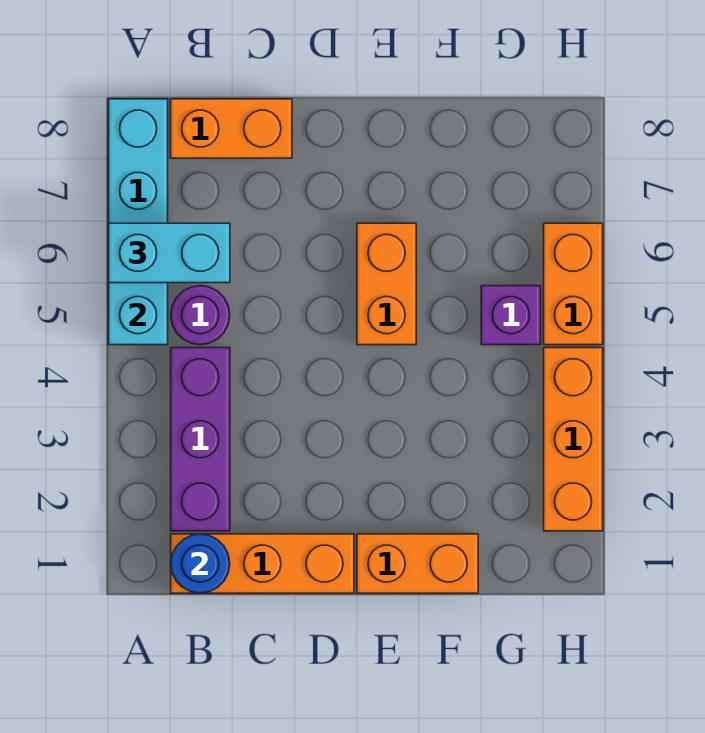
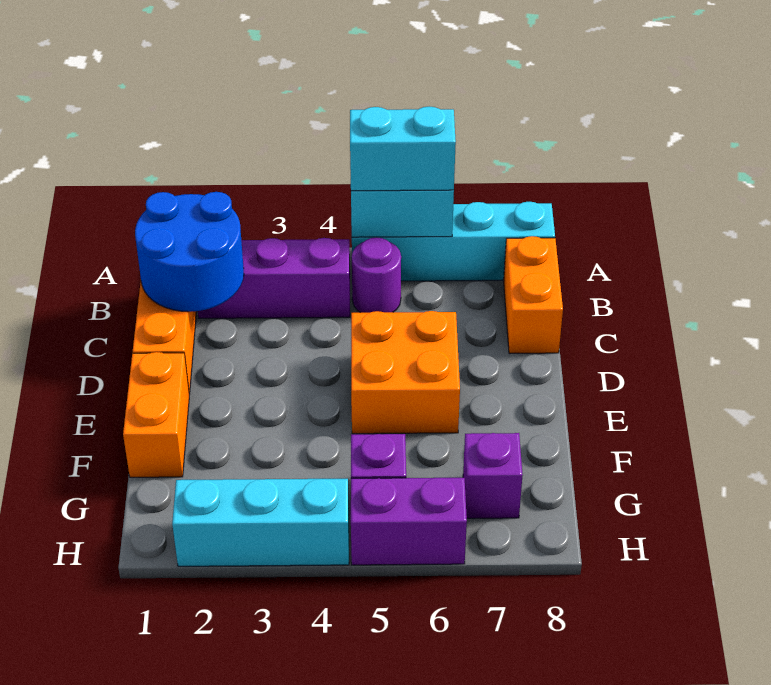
cyan 1x2 brick [109,223,230,283] -> cyan 1x2 brick turned to [350,107,456,191]
blue 1x1 round brick [171,534,230,593] -> blue 2x2 round brick [135,192,244,312]
orange 1x2 brick [357,223,416,345] -> orange 2x2 brick [351,311,460,434]
none -> purple 1x1 brick [463,433,523,518]
orange 1x3 brick [544,348,603,531] -> cyan 1x3 brick [172,479,349,566]
orange 1x2 brick [544,223,603,345] -> purple 1x2 brick [351,478,467,565]

